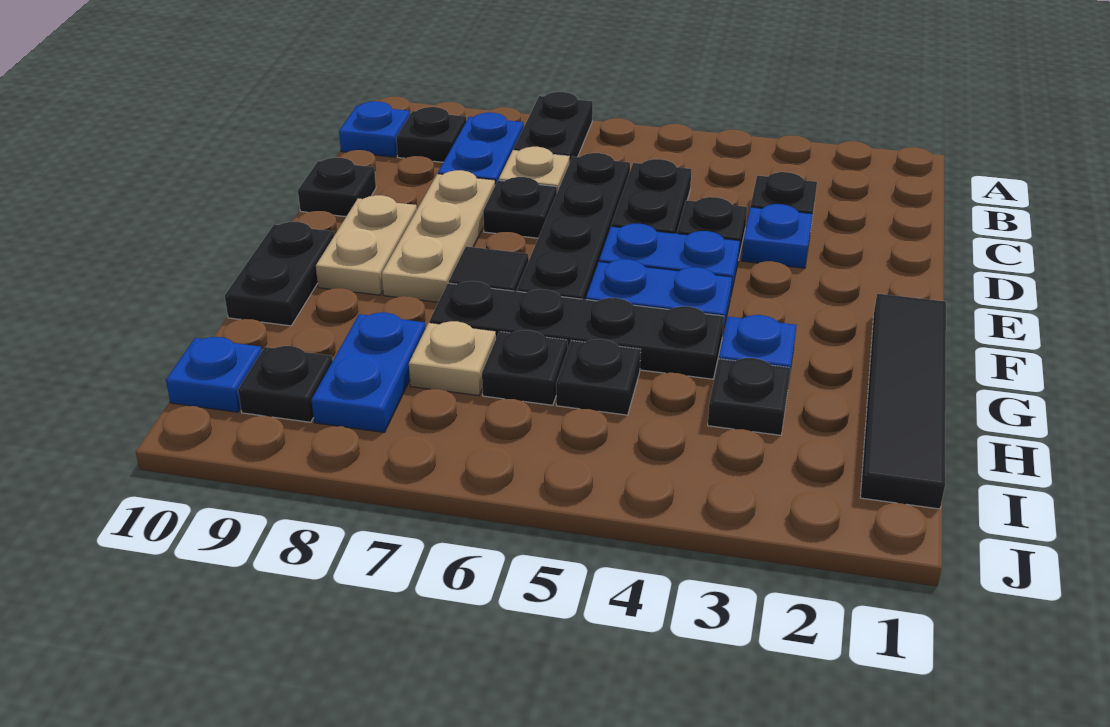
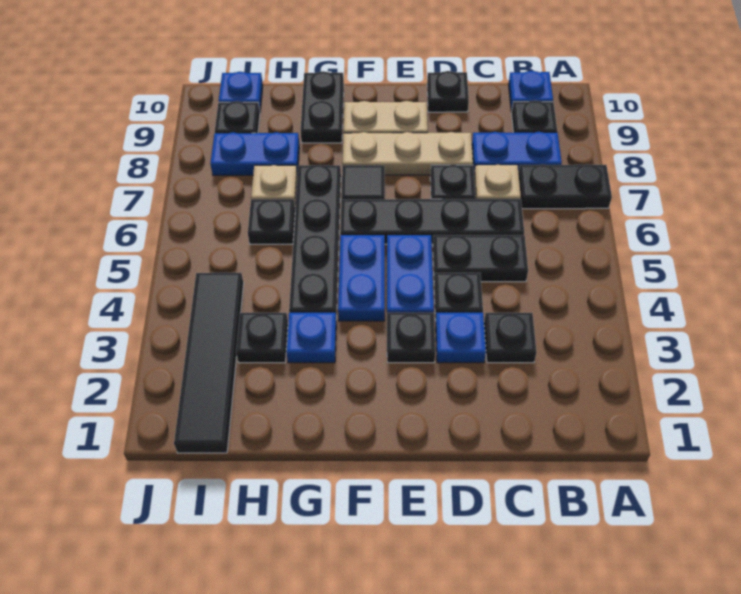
black 1x4 tile [860,294,946,509] -> black 1x4 tile turned to [174,273,244,453]
black 1x2 plate [225,222,334,326] -> black 1x2 plate turned to [301,71,344,143]
black 1x1 plate [556,339,641,415] -> black 1x1 plate moved to [387,313,435,363]

